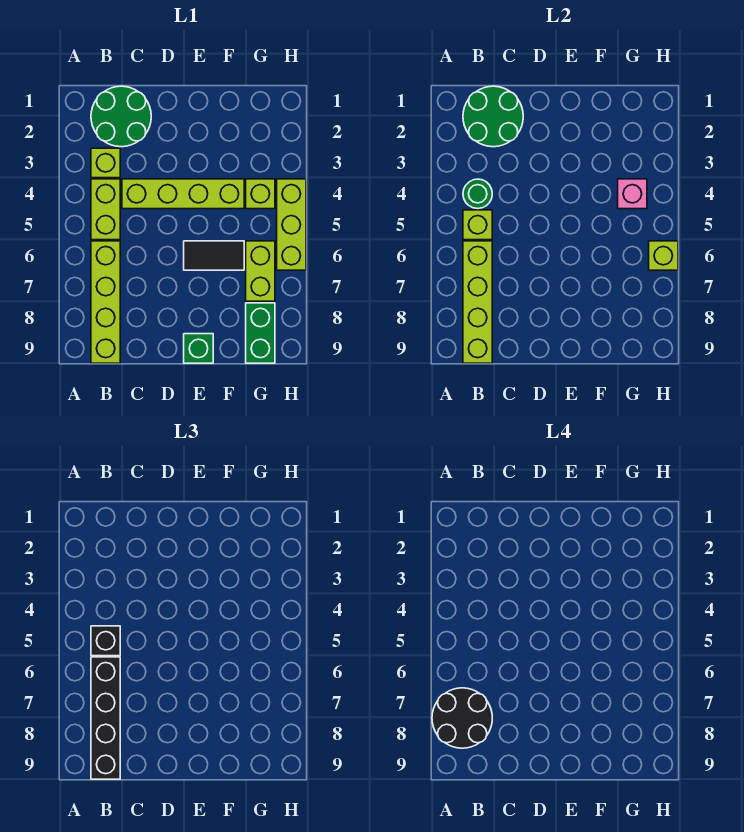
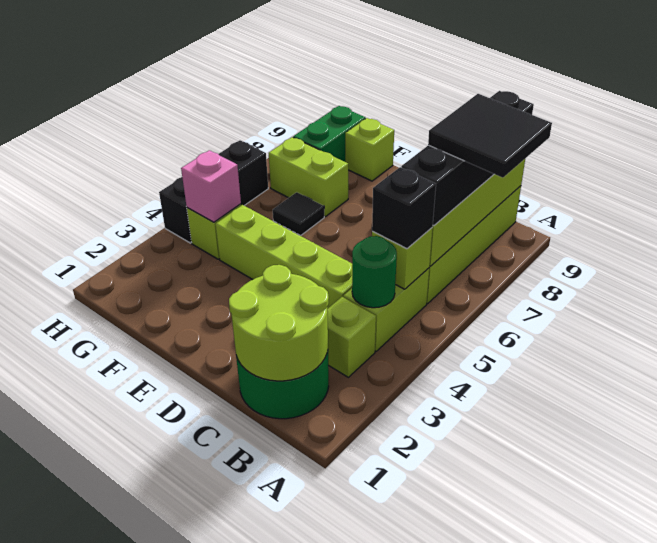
black 2x2 round brick [432,688,492,748] -> black 2x2 tile [428,94,552,178]
green 2x2 round brick [463,86,523,147] -> lime 2x2 round brick [229,265,329,381]
black 1x2 tile [184,241,244,270] -> black 1x1 tile [273,192,324,236]
green 1x1 brick [184,334,213,363] -> none
lime 1x2 brick [246,241,275,301] -> lime 1x2 brick turned to [269,137,348,217]
lime 1x3 brick [277,179,306,270] -> black 1x3 brick [159,140,268,243]
lime 1x1 brick [649,241,678,270] -> lime 1x1 brick moved to [345,118,394,181]

